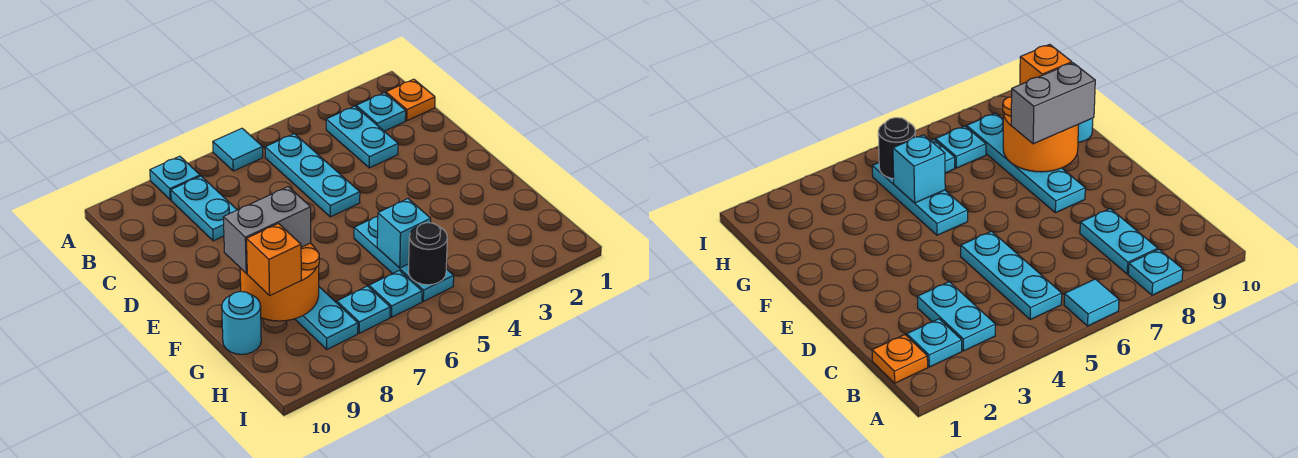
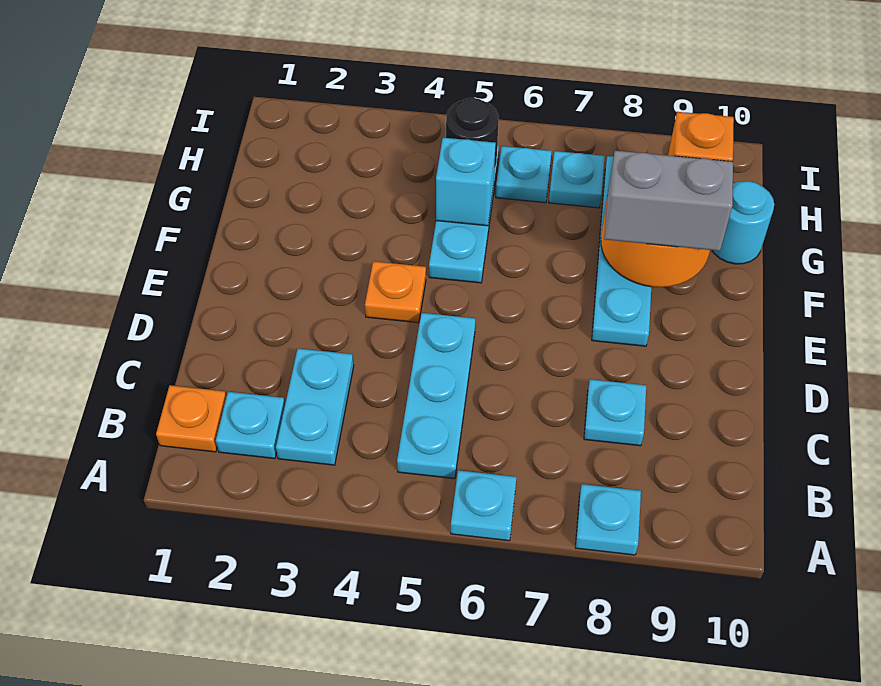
cyan 1x1 tile [213,128,263,171] -> cyan 1x1 plate [451,470,517,541]
cyan 1x2 plate [171,176,237,241] -> cyan 1x1 plate [584,379,646,446]
none -> orange 1x1 plate [365,261,426,323]

